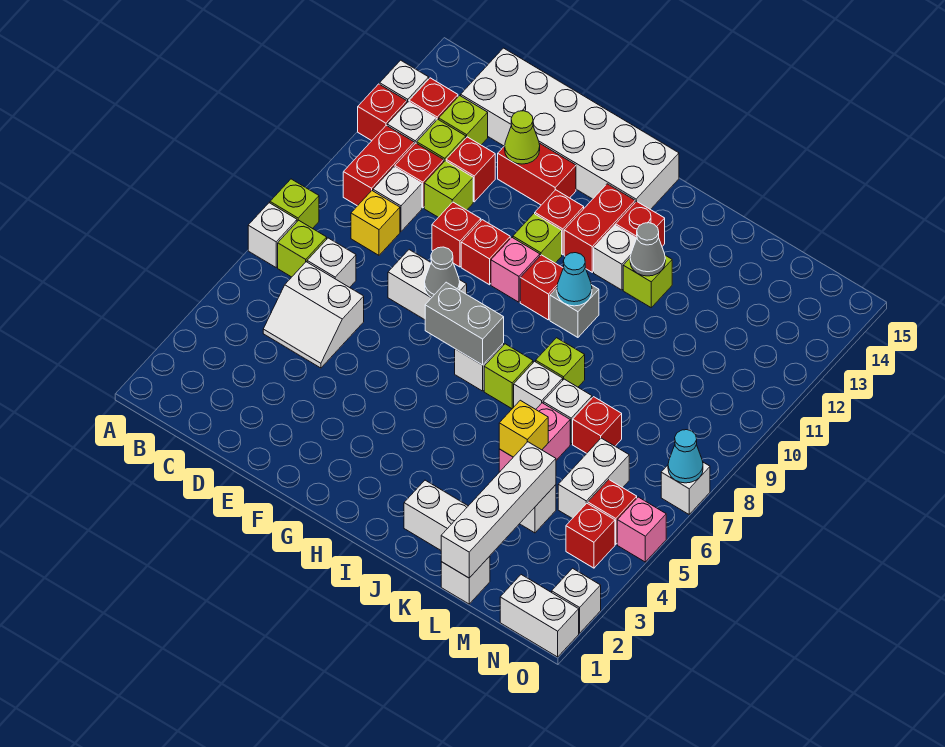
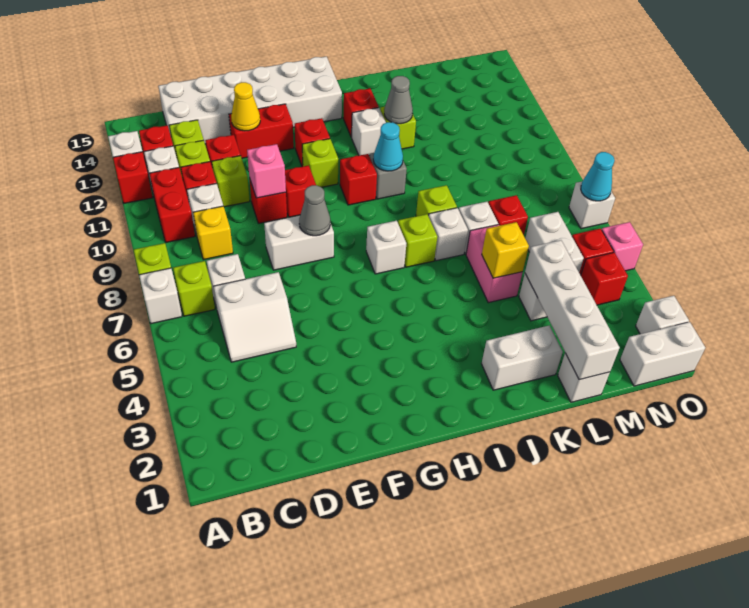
lime 1x1 cone [505,111,540,164] -> yellow 1x1 cone [231,82,260,131]
grey 1x2 brick [425,282,504,365] -> none
pink 1x1 brick [491,238,540,302] -> pink 1x1 brick moved to [247,144,286,198]
red 1x2 brick [564,184,635,272] -> none

